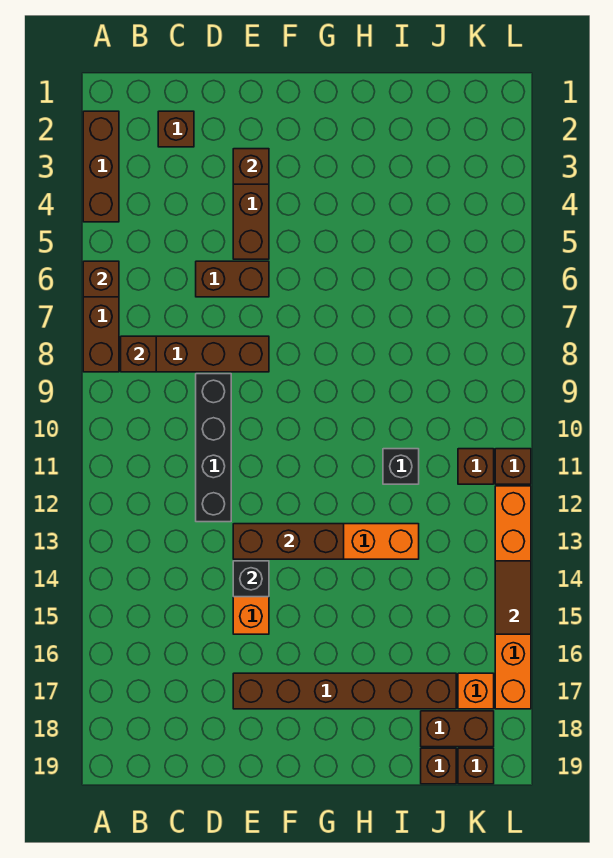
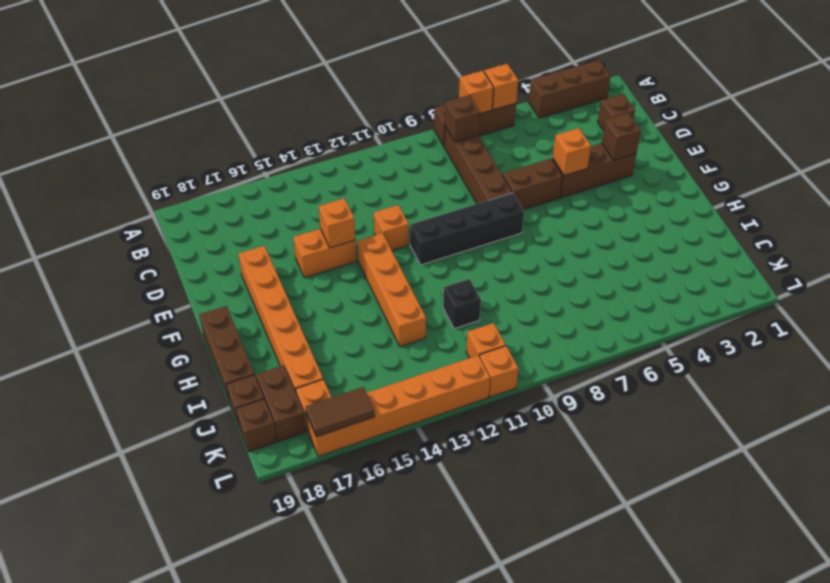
brown 1x1 brick [83,261,119,297] -> orange 1x1 brick [484,64,518,110]
none -> orange 1x1 brick [459,71,494,114]
brown 1x2 brick [196,261,269,297] -> brown 1x2 brick turned to [502,159,563,209]
black 1x4 brick [196,374,231,522] -> black 1x4 brick moved to [410,193,524,265]
none -> orange 1x1 brick [553,128,591,176]
none -> orange 1x1 brick [374,205,409,250]
brown 1x3 brick [233,524,344,559] -> brown 1x3 brick moved to [199,306,254,400]
black 1x1 brick [233,561,269,597] -> orange 1x1 brick [319,198,355,248]
brown 1x6 brick [233,673,456,709] -> orange 1x6 brick [239,246,323,392]
brown 1x1 brick [458,449,494,484] -> orange 1x1 brick [466,323,506,358]
brown 1x1 brick [495,449,531,484] -> orange 1x1 brick [480,346,519,397]
brown 1x2 tile [495,561,531,634] -> brown 1x2 tile moved to [305,387,375,437]

